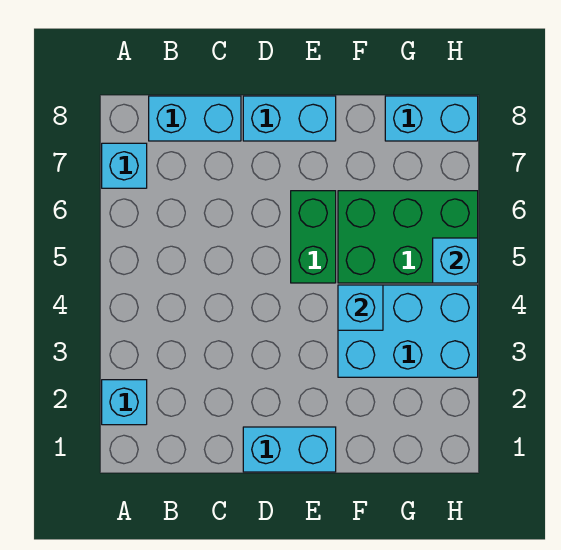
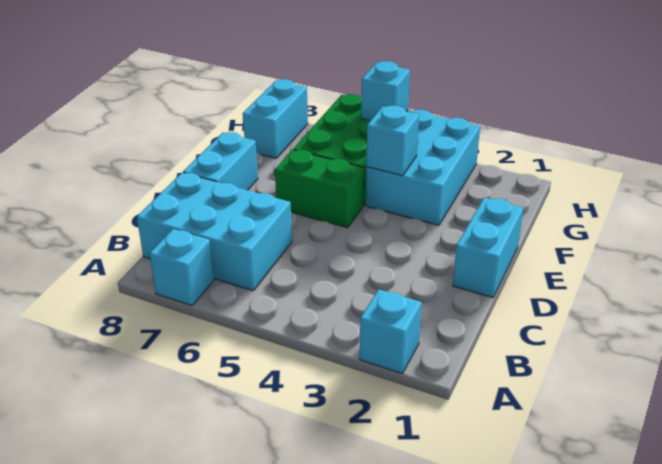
cyan 1x2 brick [149,96,241,141] -> cyan 2x3 brick [137,173,292,291]

